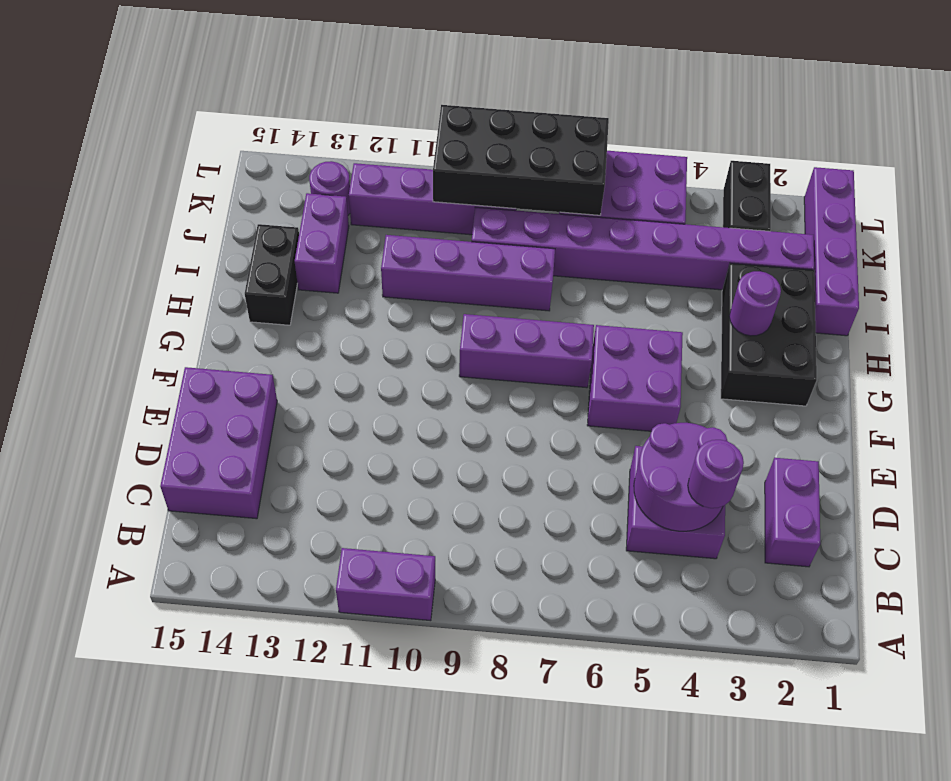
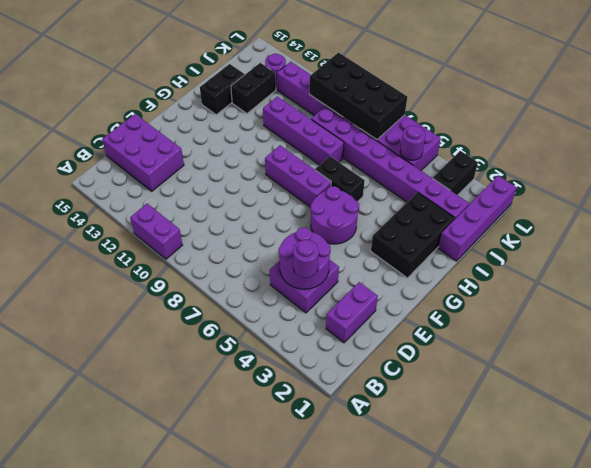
purple 2x3 brick [160,367,277,519] -> purple 2x3 brick turned to [102,114,184,191]
purple 2x2 brick [587,325,683,431] -> purple 2x2 round brick [311,186,359,244]
purple 1x1 round brick [729,271,781,336] -> purple 1x1 round brick moved to [400,125,425,160]
none -> black 1x2 brick [315,156,365,202]
purple 1x2 brick [295,193,349,293] -> black 1x2 brick [231,63,276,113]

